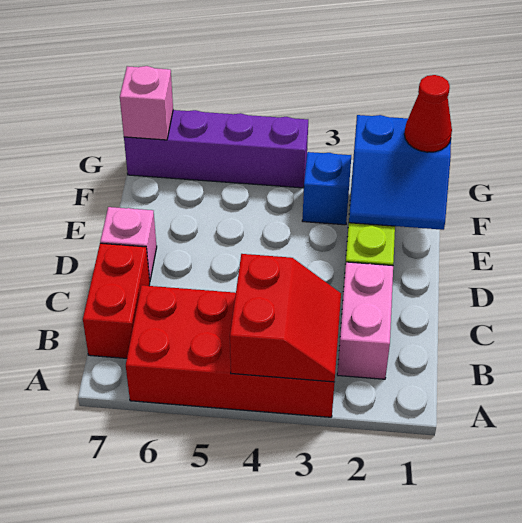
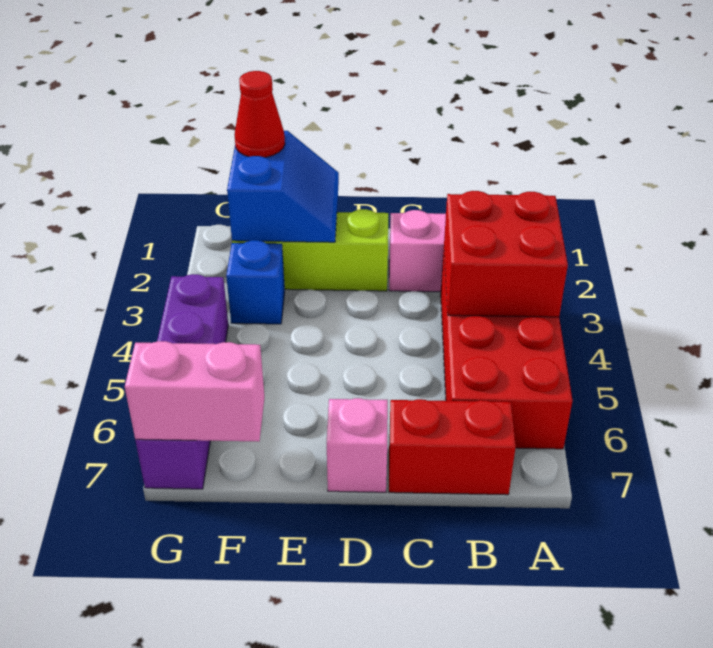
red 2x2 slope [230,254,341,382] -> red 2x2 brick [444,191,568,317]
pink 1x1 brick [120,66,173,140] -> pink 1x2 brick [125,341,265,442]

